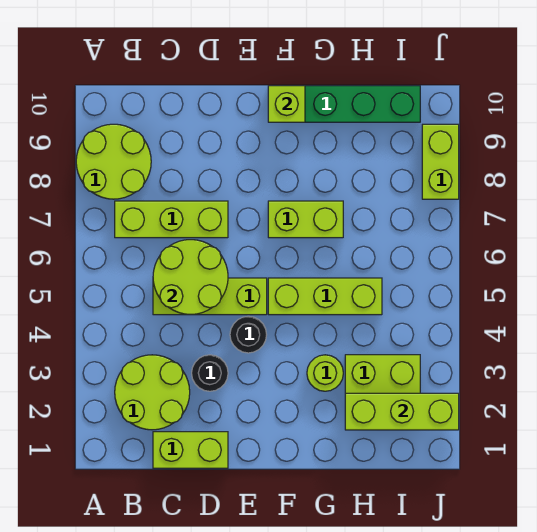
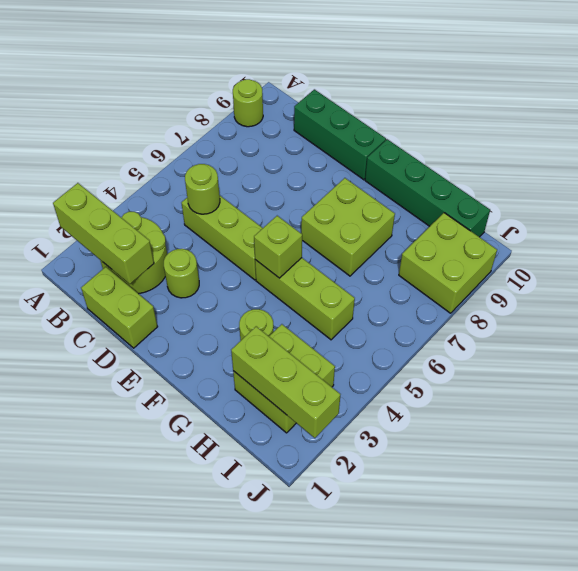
lime 2x2 round brick [76,124,151,199] -> lime 1x1 round brick [233,79,263,127]
lime 1x3 brick [115,201,228,238] -> lime 1x3 brick moved to [53,183,154,284]
lime 2x2 round brick [153,240,228,315] -> lime 1x1 round brick [185,164,220,214]
none -> green 1x3 brick [294,89,386,180]
black 1x1 round brick [192,355,228,391] -> lime 1x1 round brick [164,249,199,298]
black 1x1 round brick [230,316,267,353] -> none
lime 1x2 brick [268,201,343,238] -> lime 2x2 brick [301,178,395,276]
lime 1x1 brick [268,86,305,122] -> lime 1x1 brick moved to [254,216,302,278]
lime 1x2 brick [422,124,459,199] -> lime 2x2 brick [399,213,497,313]

